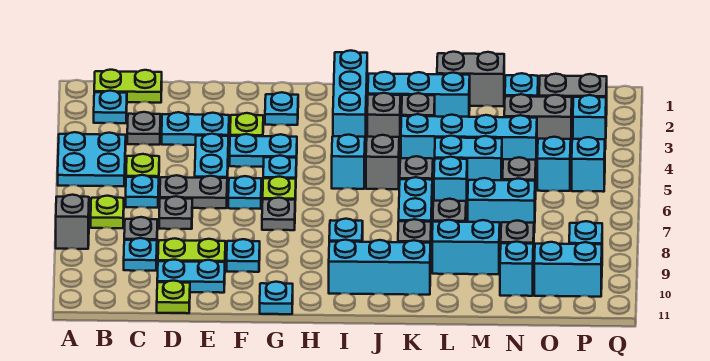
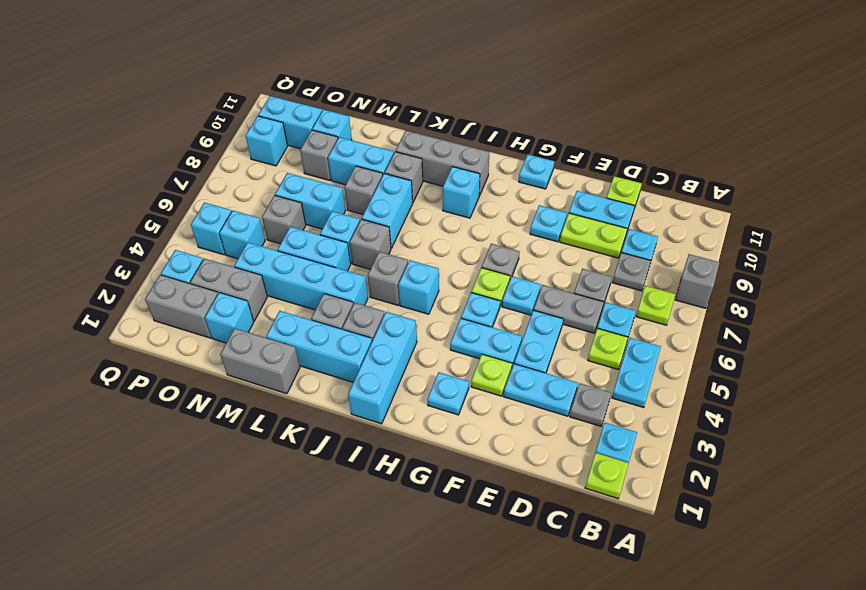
cyan 2x2 plate [58,132,126,186] -> cyan 1x2 plate [612,338,661,408]
lime 1x2 plate [94,70,162,103] -> lime 1x1 plate [585,453,629,499]
cyan 1x3 brick [329,240,430,295] -> grey 1x3 brick [396,131,489,196]

